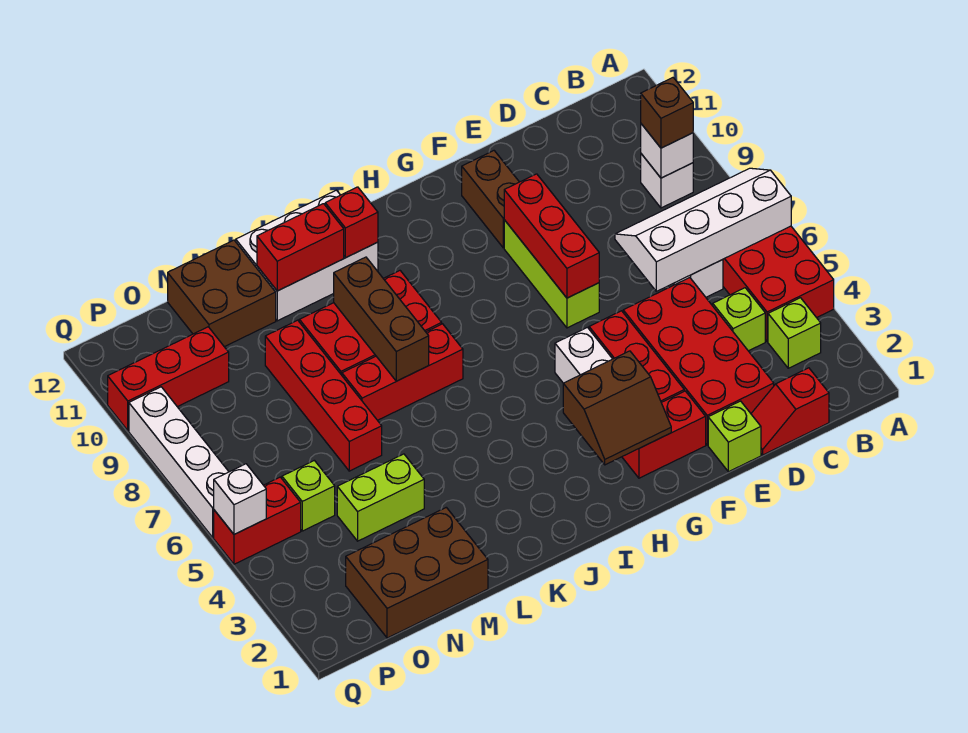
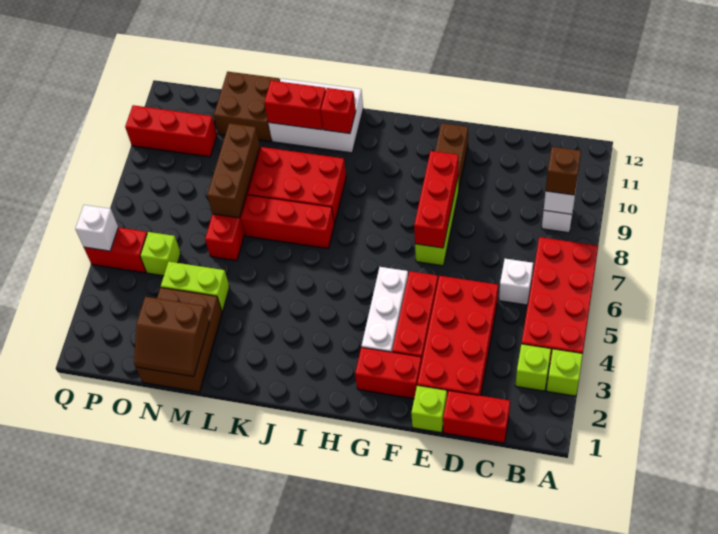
white 2x4 slope [615,168,791,291] -> none
red 1x2 slope [751,368,829,455] -> red 1x2 brick [443,391,510,443]
lime 1x1 brick [713,288,765,351] -> lime 1x1 brick moved to [547,349,583,396]
brown 2x2 slope [563,351,671,465] -> brown 2x2 slope moved to [134,297,209,377]
brown 1x3 brick [334,257,429,381] -> brown 1x3 brick moved to [207,123,260,218]
brown 2x3 brick [346,507,488,638] -> brown 2x3 brick turned to [136,287,222,392]
white 1x4 brick [129,387,229,537] -> none

